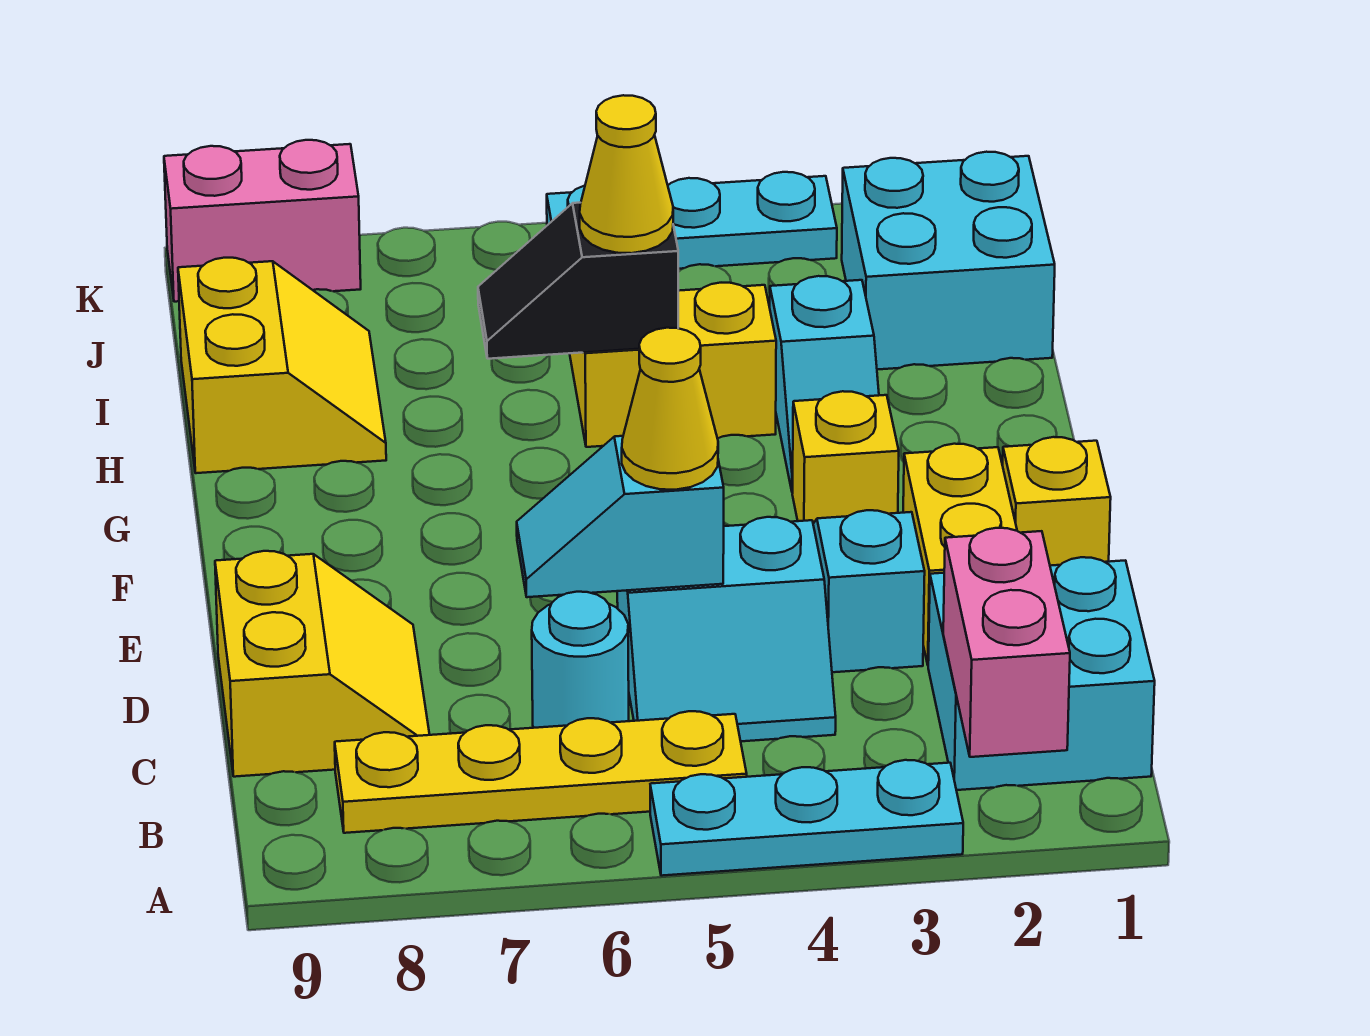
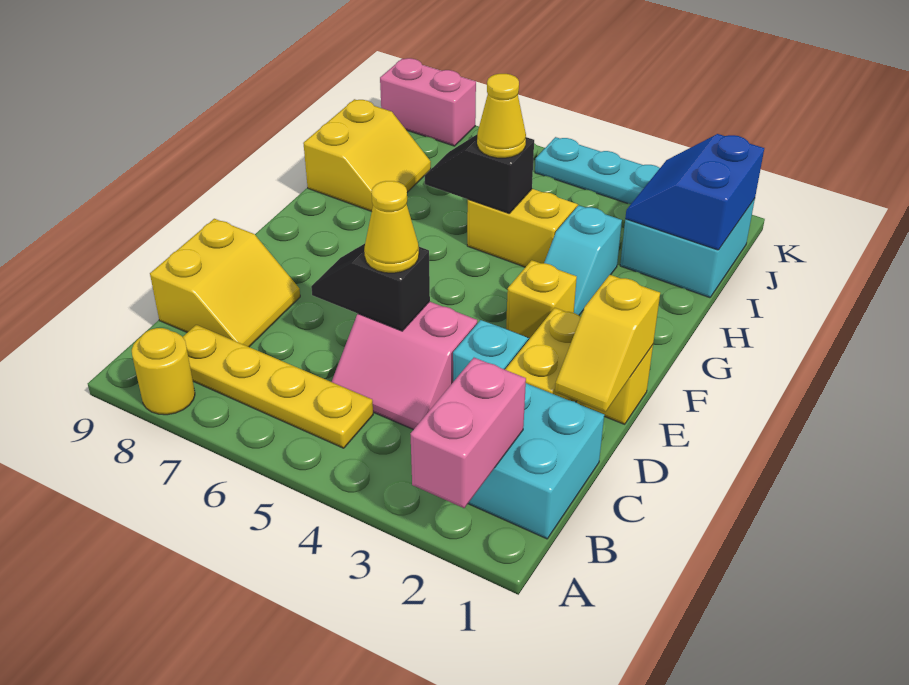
cyan 1x3 plate [650,760,963,876] -> none
none -> yellow 1x1 round brick [132,328,195,415]
cyan 2x2 slope [617,517,836,741] -> pink 2x2 slope [332,302,477,430]
cyan 1x1 round brick [532,592,629,728] -> none
none -> yellow 1x2 slope [555,275,660,412]
cyan 1x2 slope [517,436,724,597] -> black 1x2 slope [311,244,430,331]
none -> blue 2x2 slope [625,134,764,250]

